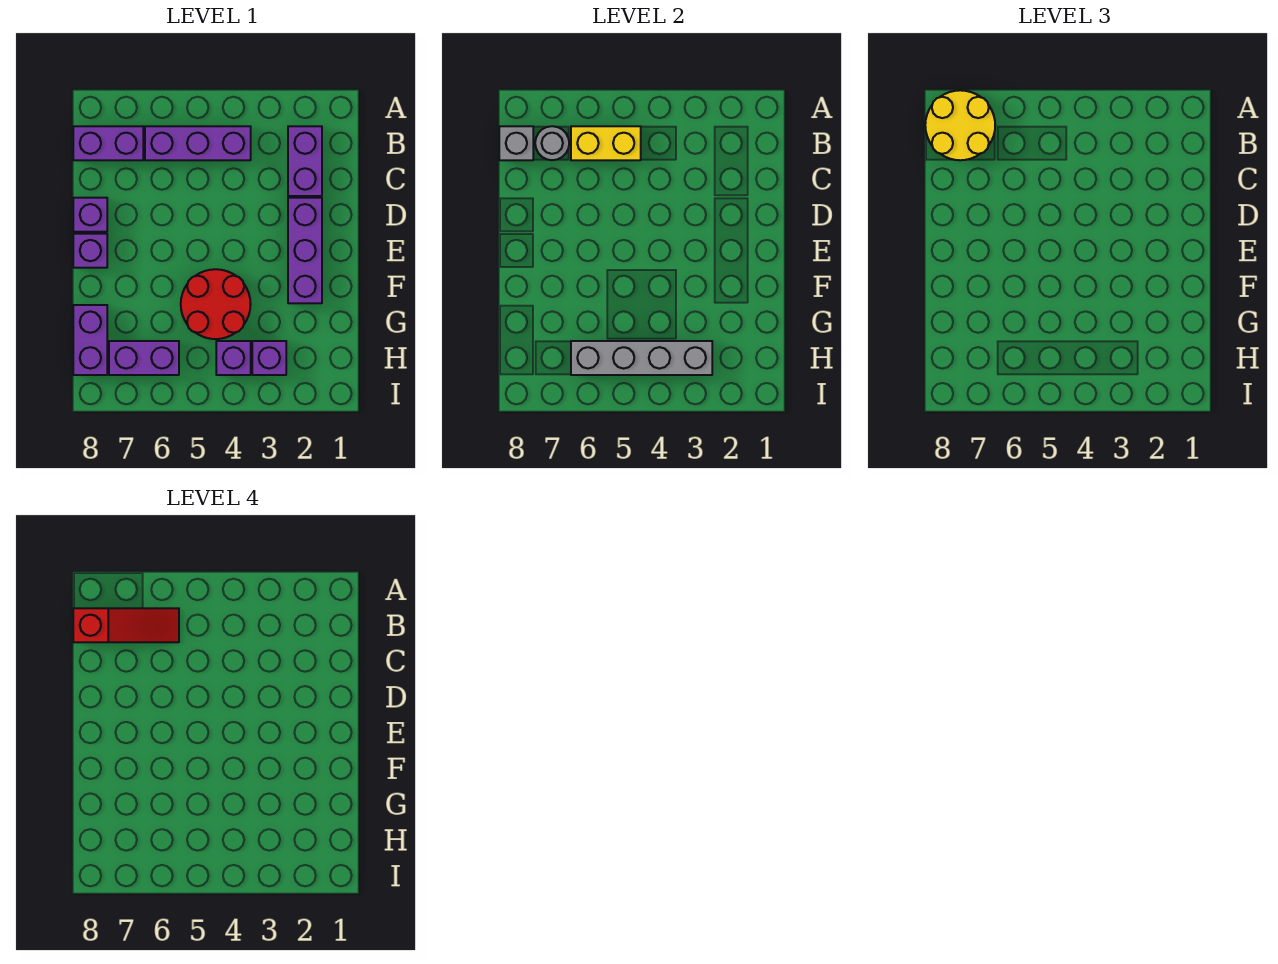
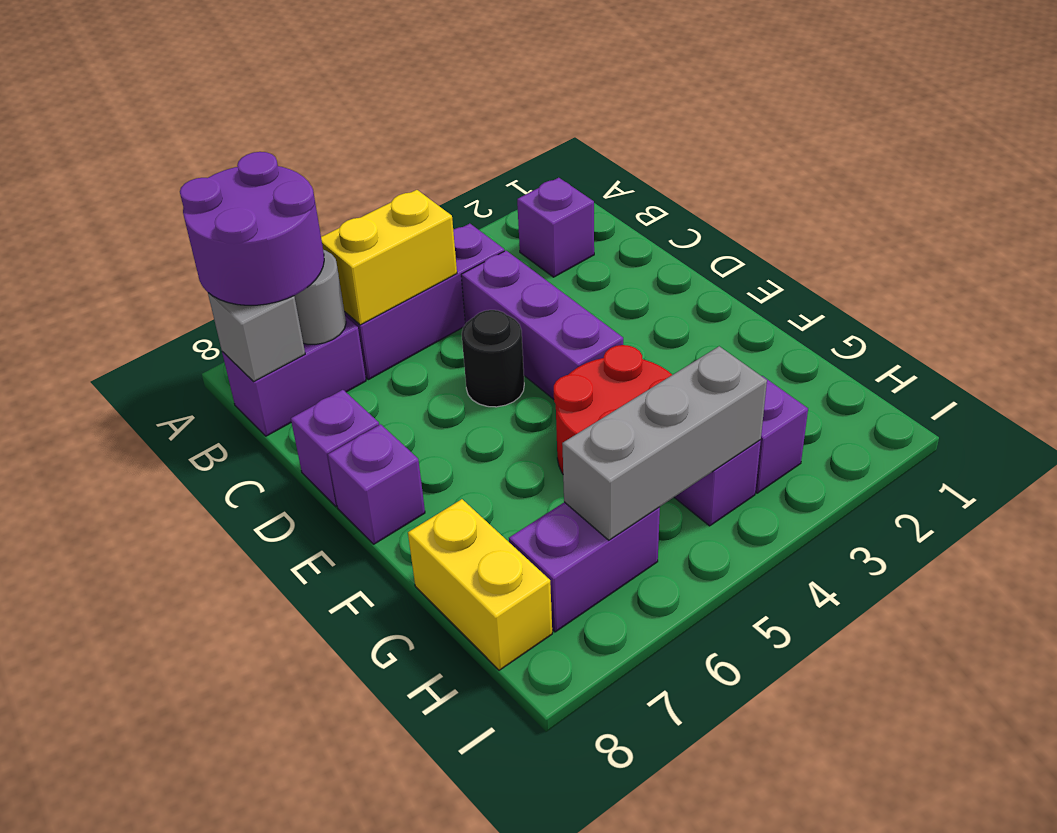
yellow 2x2 round brick [925,90,995,160] -> purple 2x2 round brick [180,152,324,305]
purple 1x2 brick [288,126,322,196] -> purple 1x1 brick [517,178,594,277]
red 1x3 slope [73,608,179,642] -> none
purple 1x3 brick [288,198,322,303] -> purple 1x3 brick moved to [461,251,623,399]
none -> black 1x1 round brick [462,310,524,407]
purple 1x2 brick [73,305,107,375] -> yellow 1x2 brick [408,499,552,670]
grey 1x4 brick [571,341,712,375] -> grey 1x3 brick [562,346,767,540]

